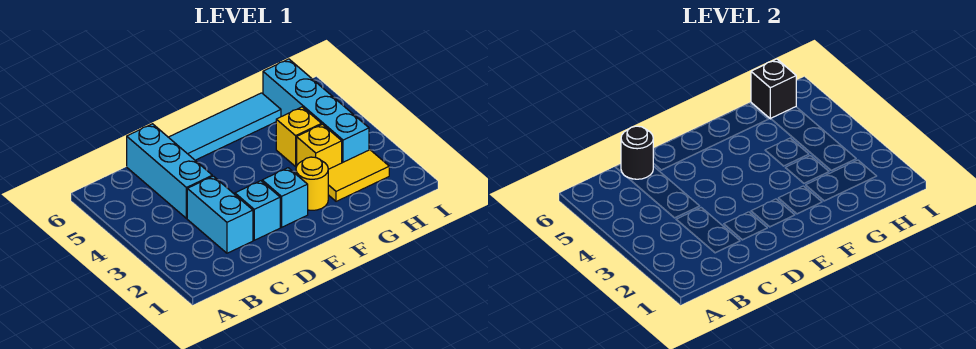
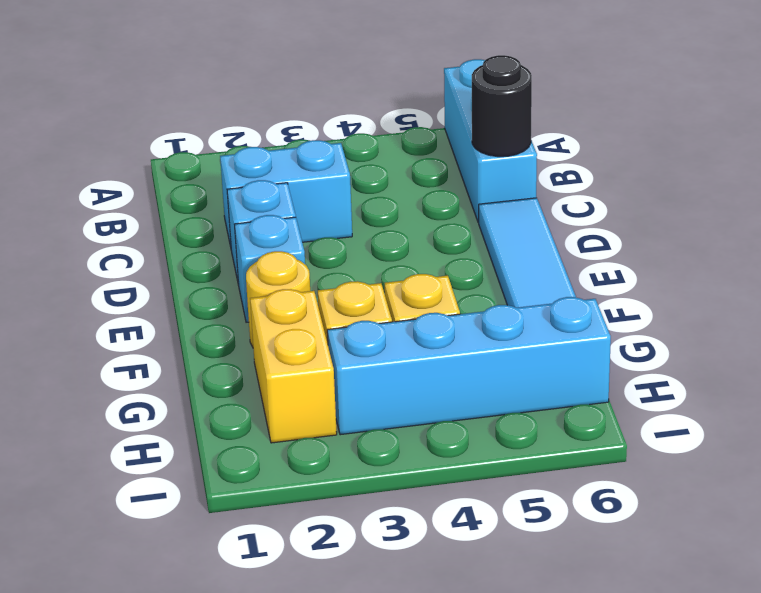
cyan 1x3 brick [127,124,212,218] -> cyan 1x3 brick turned to [444,59,537,223]
yellow 1x2 tile [328,150,389,201] -> yellow 1x2 brick [250,289,337,443]
black 1x1 brick [751,59,796,119] -> none

